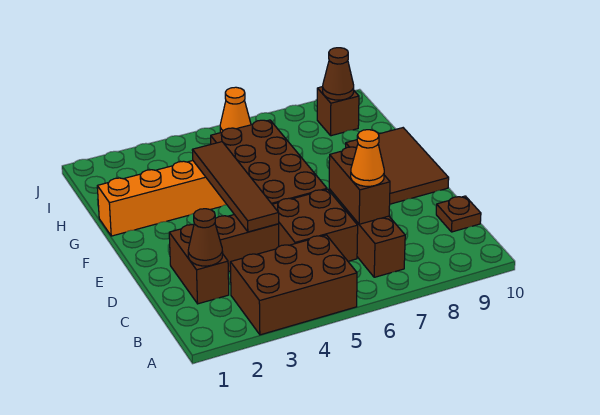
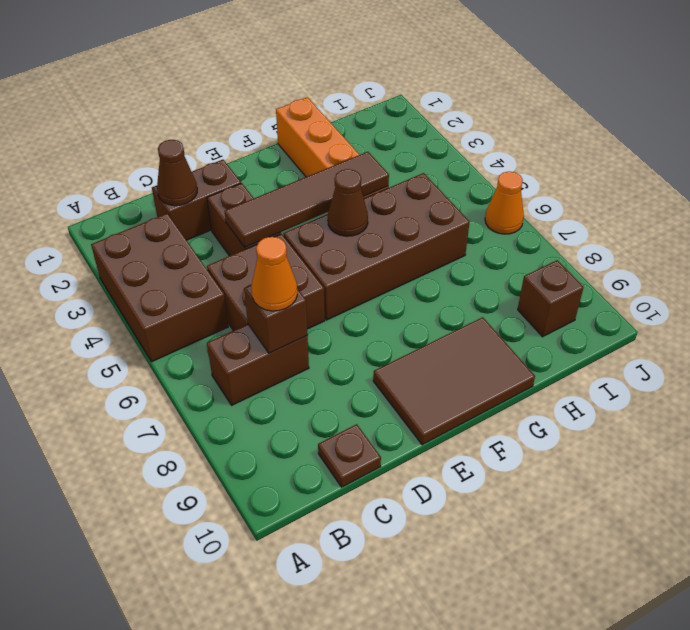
brown 1x2 brick [329,147,390,224] -> brown 1x1 brick [244,285,307,353]
brown 1x1 cone [323,48,354,100] -> brown 1x1 cone moved to [328,169,368,236]

